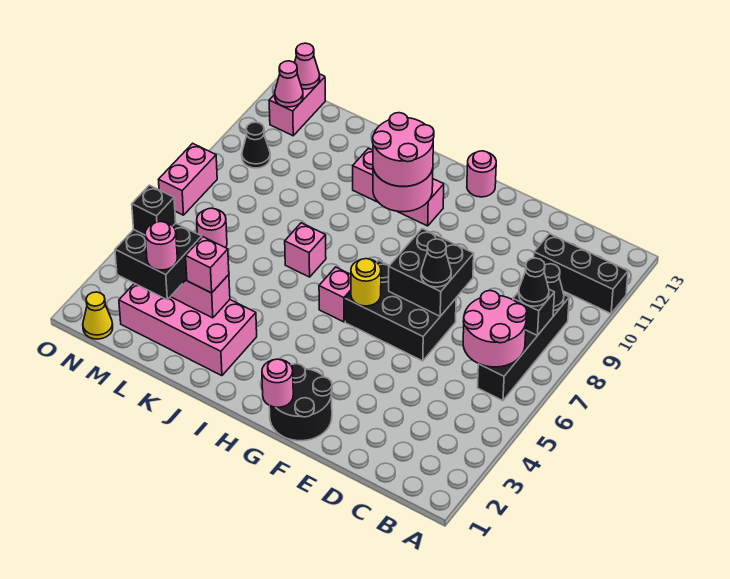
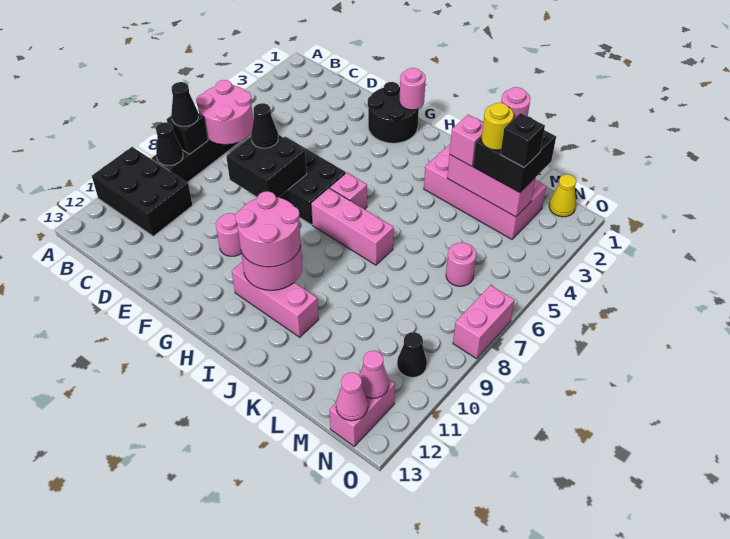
black 1x3 brick [534,234,628,314] -> black 2x3 brick [92,147,192,236]
yellow 1x1 round brick [351,259,381,306] -> yellow 1x1 round brick moved to [481,103,514,150]
pink 1x1 round brick [467,151,496,197] -> pink 1x1 round brick moved to [216,213,241,256]
pink 1x1 brick [285,223,326,277] -> pink 1x3 brick [311,188,394,265]

